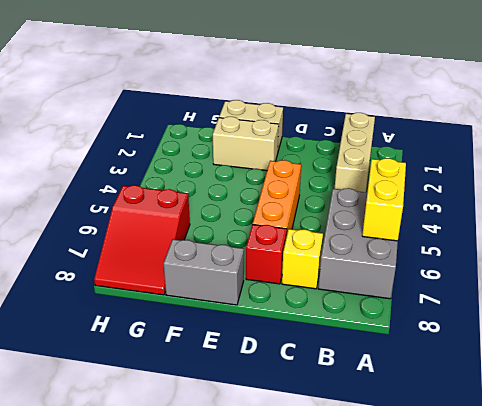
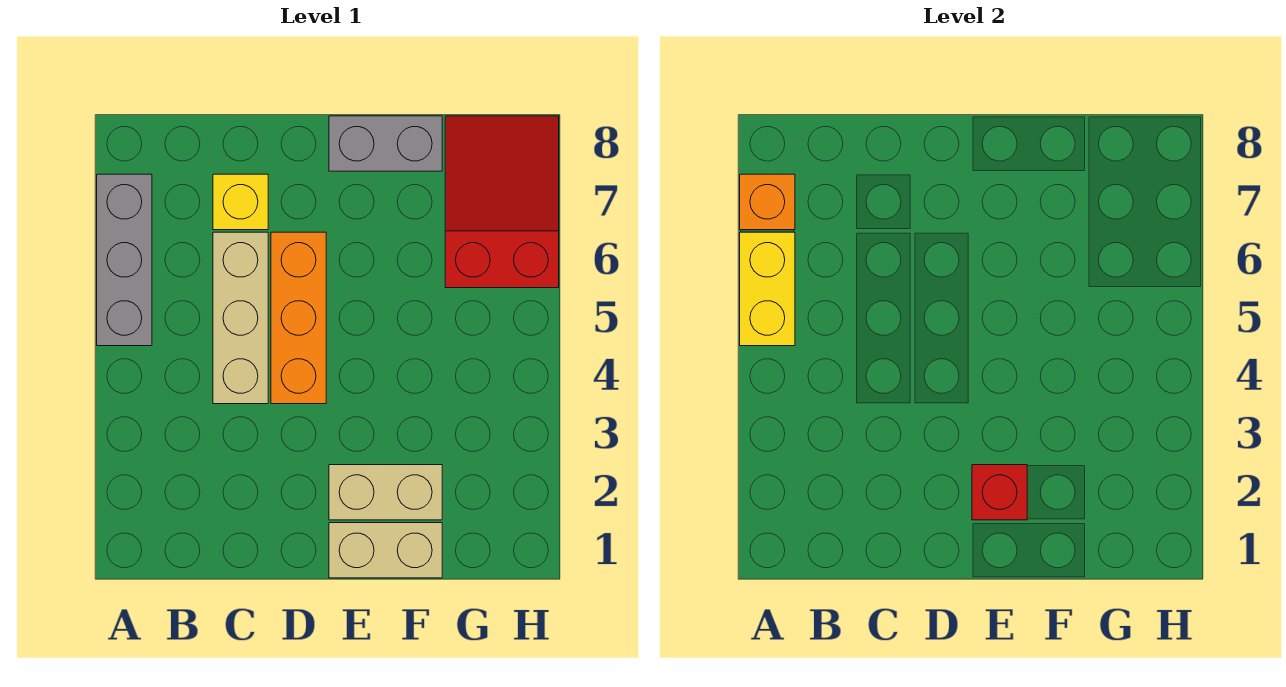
grey 2x3 brick [318,188,398,299] -> grey 1x3 brick [97,174,152,346]
none -> orange 1x1 brick [740,174,795,230]
tan 1x3 brick [335,113,375,192] -> tan 1x3 brick moved to [213,232,268,404]
red 1x1 brick [246,225,287,284] -> red 1x1 brick moved to [972,465,1027,520]

